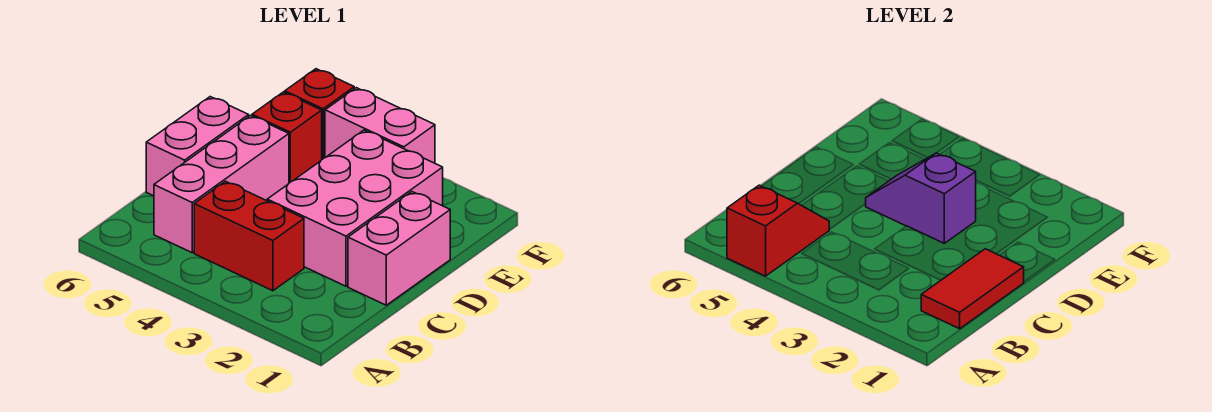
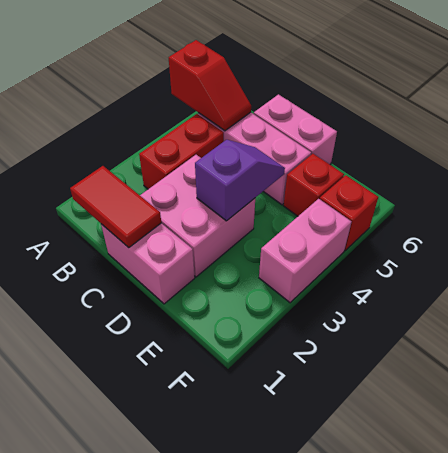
pink 2x3 brick [267,130,443,286] -> pink 2x2 brick [140,155,255,277]

